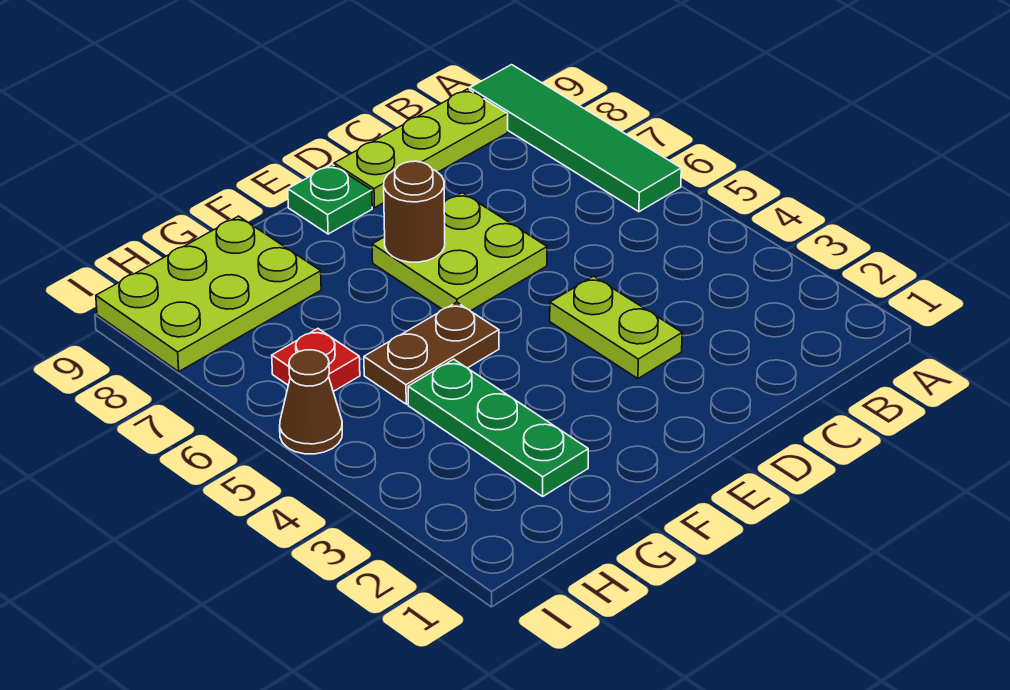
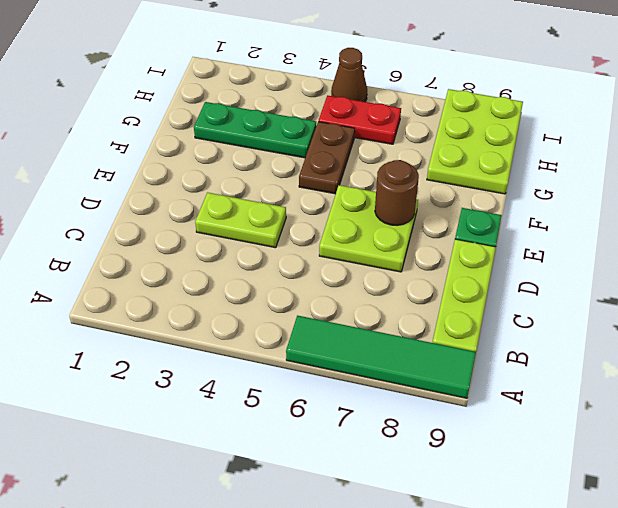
red 1x1 plate [272,329,360,392] -> red 1x2 plate [319,96,401,144]

